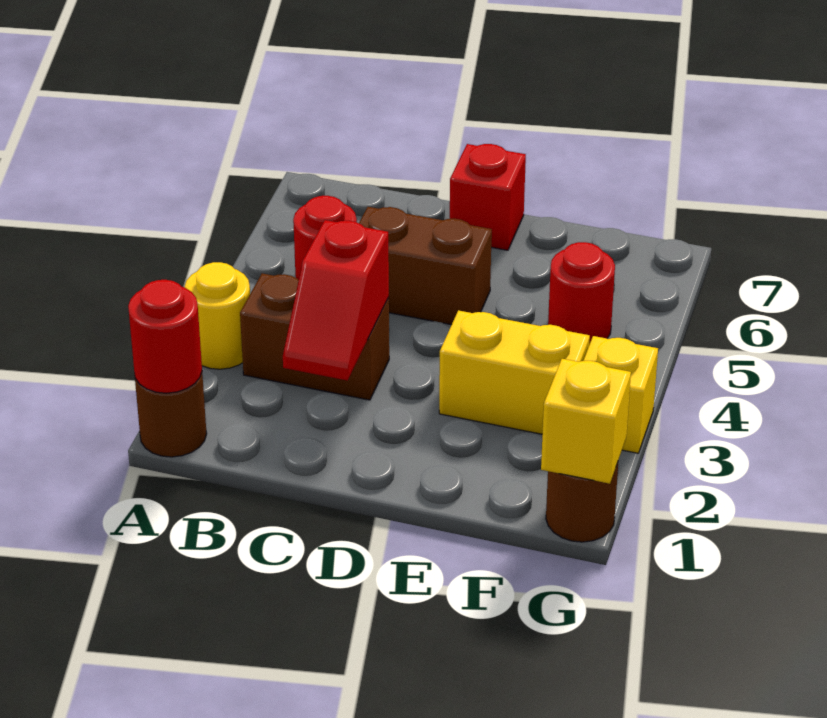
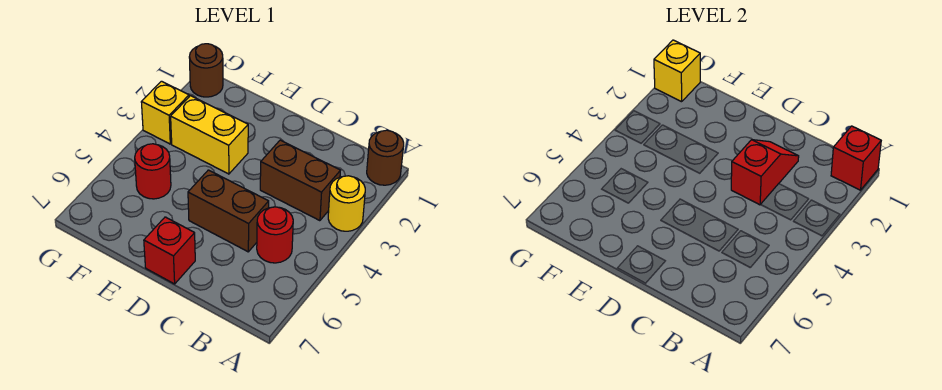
red 1x1 round brick [128,280,202,393] -> red 1x1 brick [831,126,881,190]

